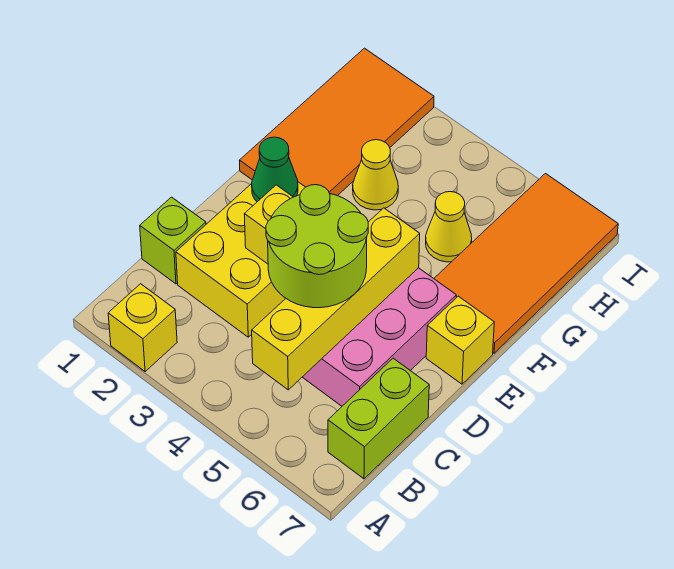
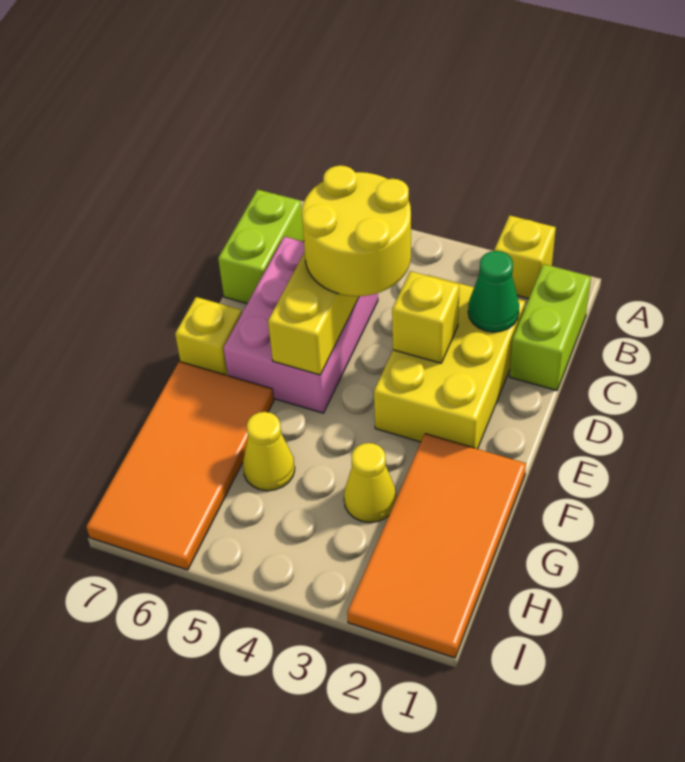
lime 1x1 brick [140,197,206,284] -> lime 1x2 brick [510,264,591,390]
lime 2x2 round brick [266,185,368,308] -> yellow 2x2 round brick [302,165,411,296]
green 1x1 cone [252,137,298,202] -> green 1x1 cone moved to [468,251,519,332]

